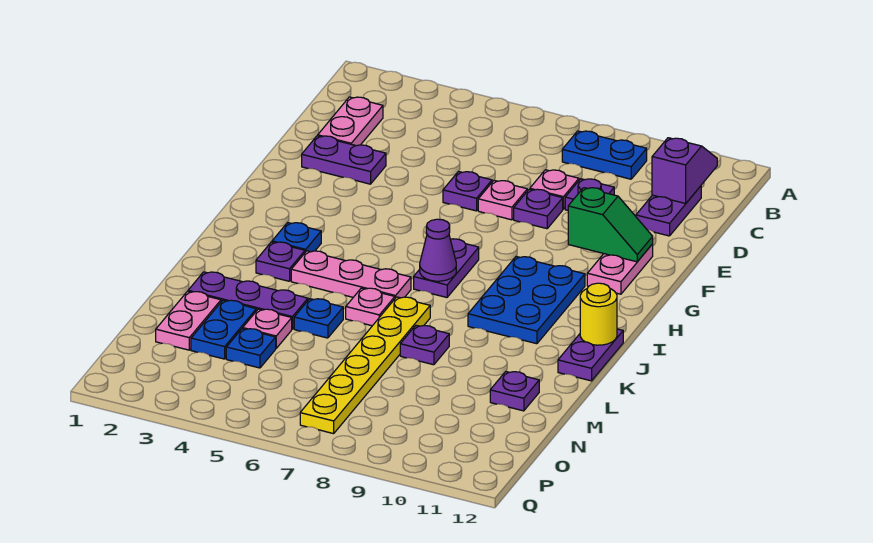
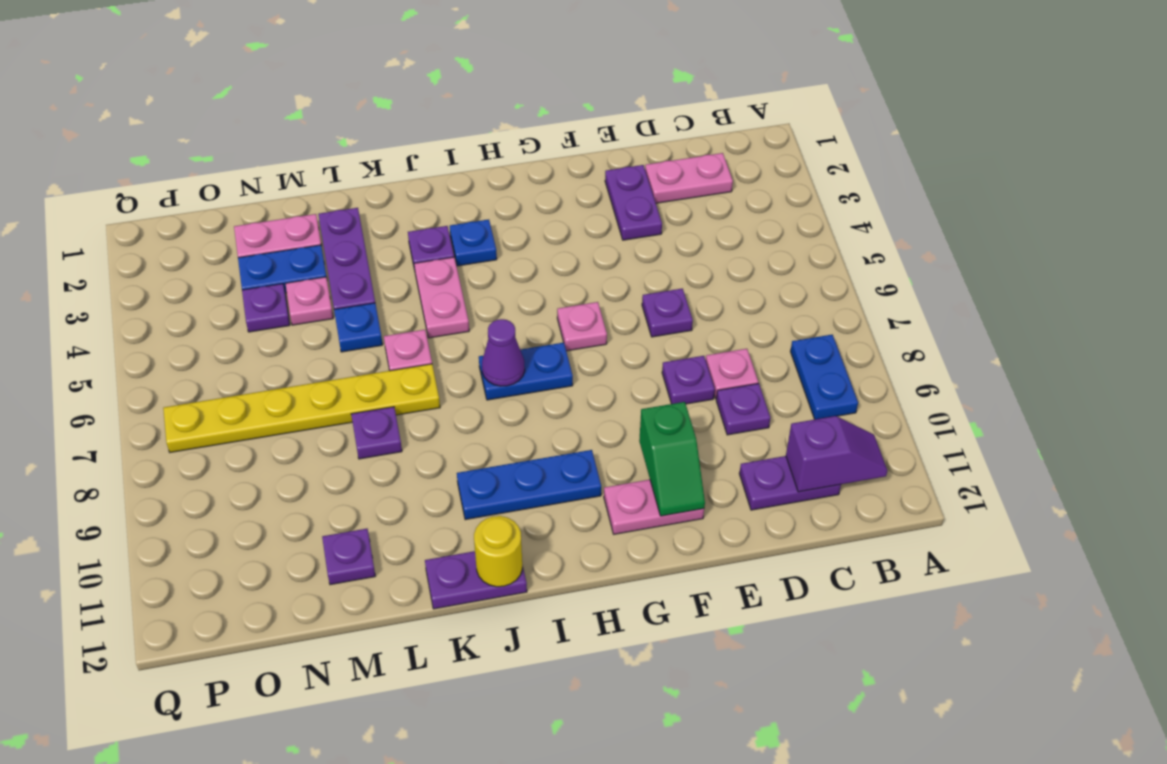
pink 1x1 plate [478,180,527,220] -> pink 1x1 plate moved to [557,302,607,351]
purple 1x2 plate [414,239,479,297] -> blue 1x2 plate [479,343,573,400]
blue 2x3 plate [468,256,585,344] -> blue 1x3 plate [457,450,601,520]
pink 1x3 plate [291,251,411,298] -> pink 1x2 plate [414,257,469,338]
blue 1x1 plate [226,329,276,368] -> purple 1x1 plate [242,284,290,332]

